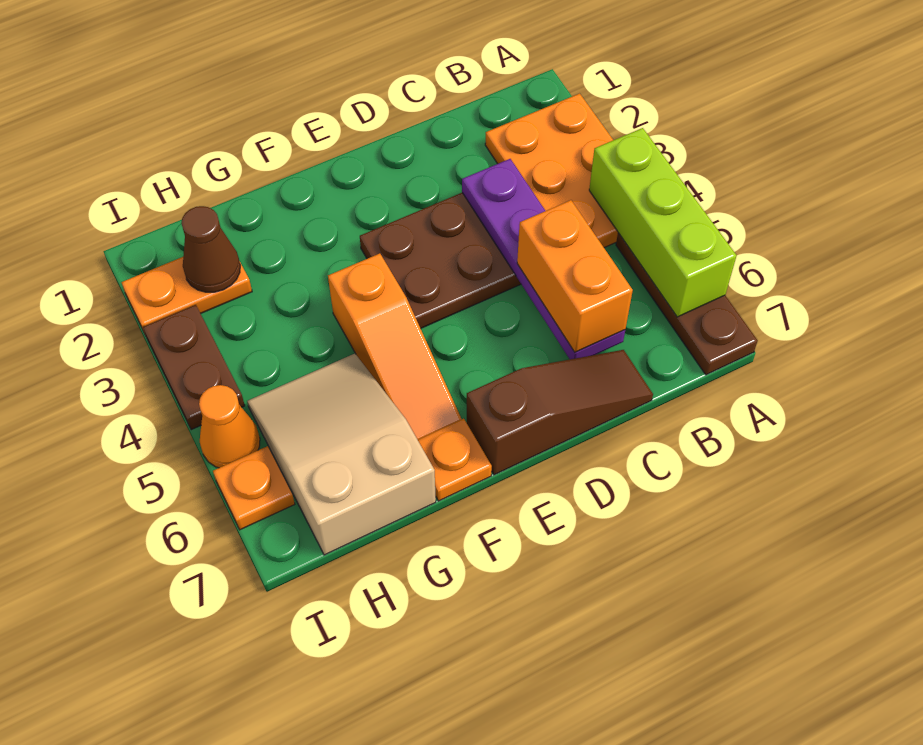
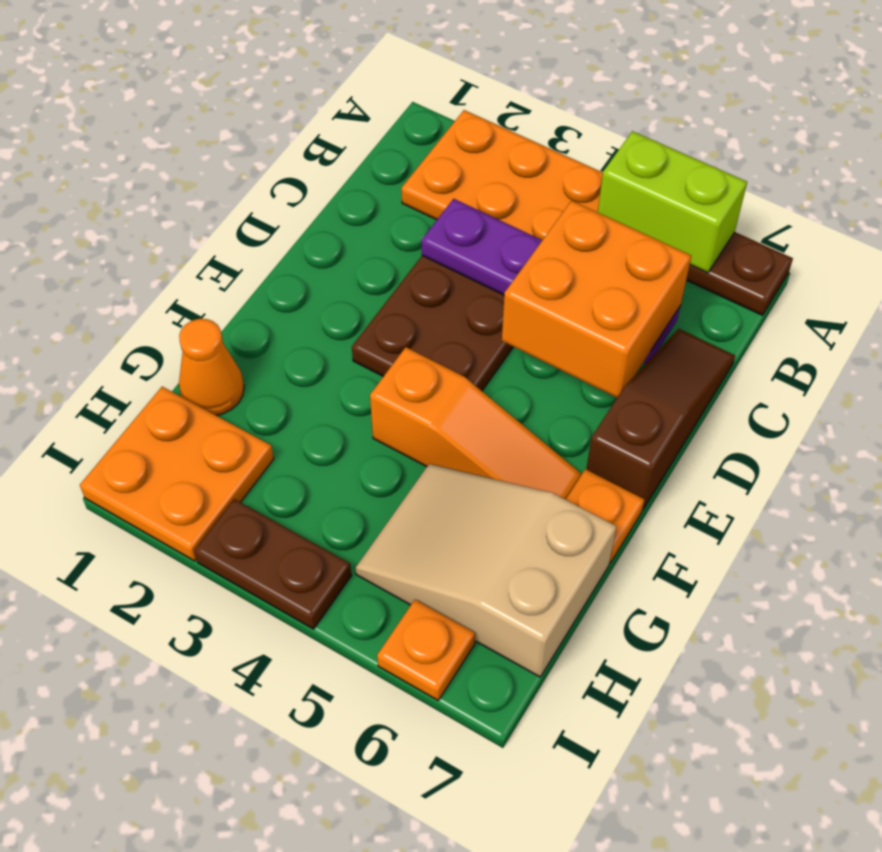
lime 1x3 brick [589,128,737,317] -> lime 1x2 brick [598,131,747,273]
orange 1x2 brick [517,200,633,352] -> orange 2x2 brick [502,201,691,398]
orange 1x2 plate [121,257,252,335] -> orange 2x2 plate [80,387,274,561]
brown 1x1 cone [182,206,240,292] -> none
orange 1x1 cone [199,385,260,468] -> orange 1x1 cone moved to [179,319,244,415]

